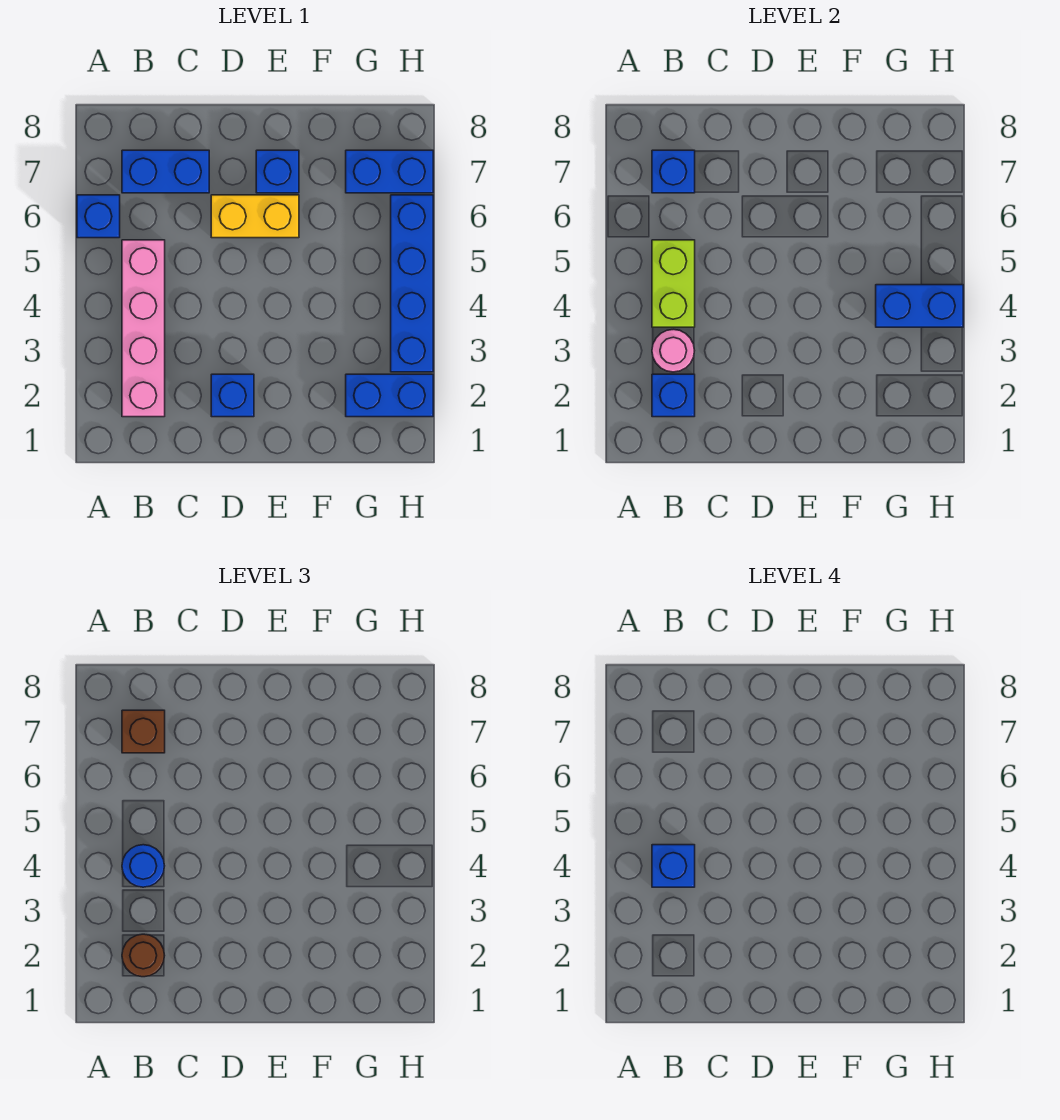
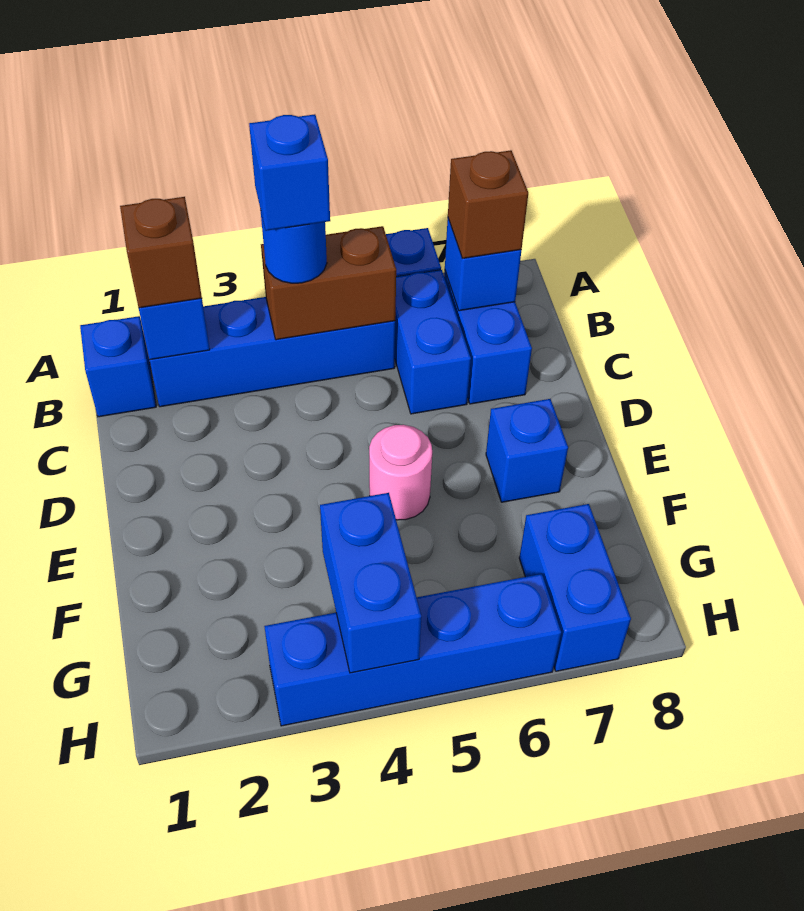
pink 1x4 brick [122,240,165,417] -> blue 1x4 brick [150,297,395,407]
brown 1x1 round brick [122,934,165,977] -> brown 1x1 brick [120,197,202,308]
pink 1x1 round brick [652,329,695,372] -> pink 1x1 round brick moved to [369,425,432,520]
lime 1x2 brick [652,240,695,327] -> brown 1x2 brick [261,226,396,340]
blue 1x1 brick [211,374,254,417] -> blue 1x1 brick moved to [80,316,156,417]
yellow 1x2 brick [211,195,299,238] -> none
blue 1x2 brick [346,374,433,417] -> blue 1x2 brick moved to [395,270,471,414]

